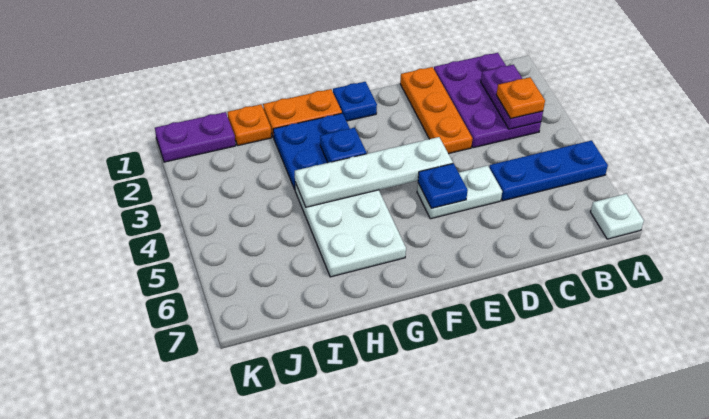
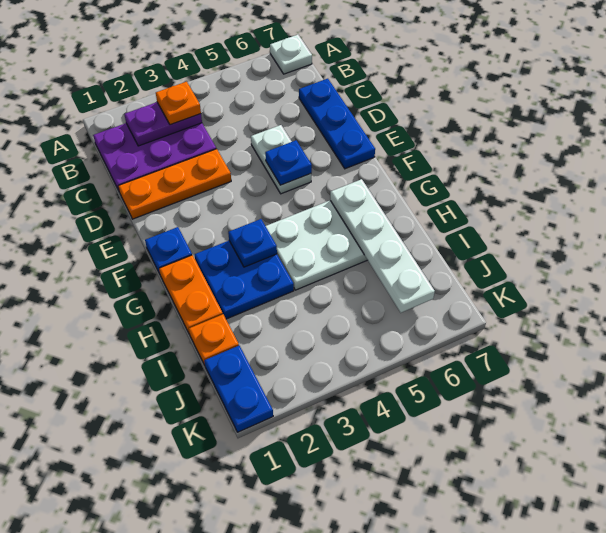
blue 1x3 plate [489,140,608,201] -> blue 1x3 plate moved to [299,79,375,169]
white 1x4 plate [295,137,453,207] -> white 1x4 plate moved to [330,179,435,313]
purple 1x2 plate [155,112,236,162] -> blue 1x2 plate [204,346,273,432]

